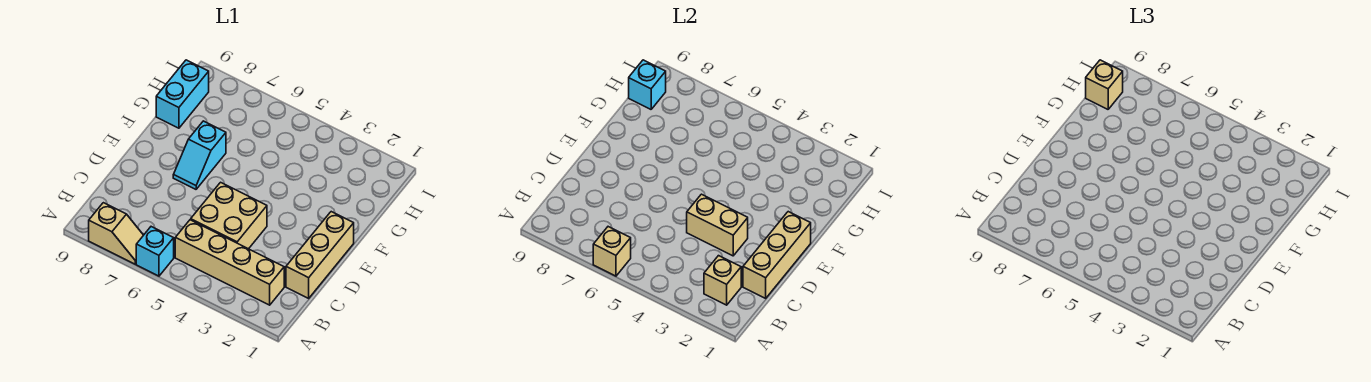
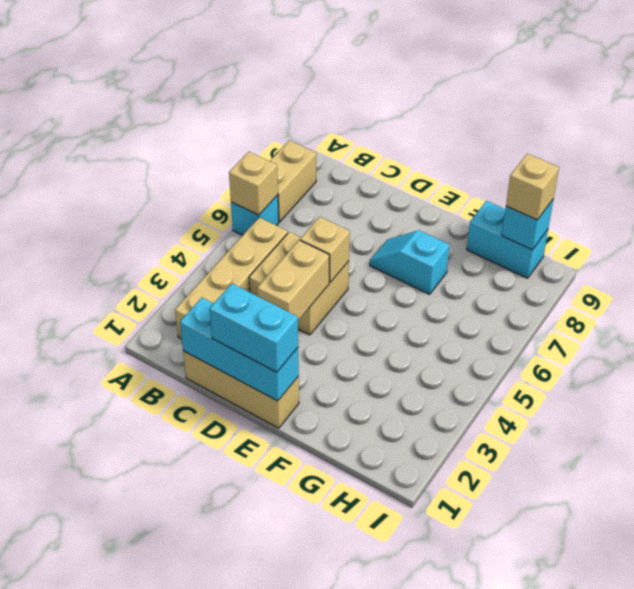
tan 1x2 slope [89,203,143,264] -> tan 1x2 brick [270,140,316,222]
tan 1x1 brick [704,256,741,305] -> tan 1x1 brick moved to [300,217,350,283]
tan 1x3 brick [743,212,811,298] -> cyan 1x3 brick [180,298,299,401]
none -> cyan 1x2 brick [210,284,298,372]

